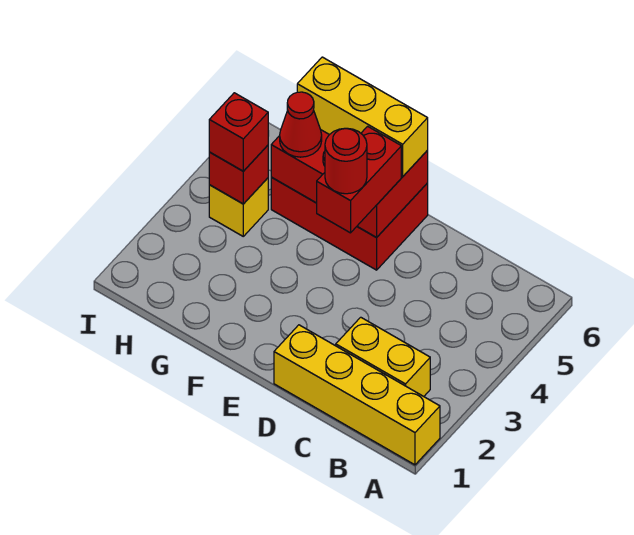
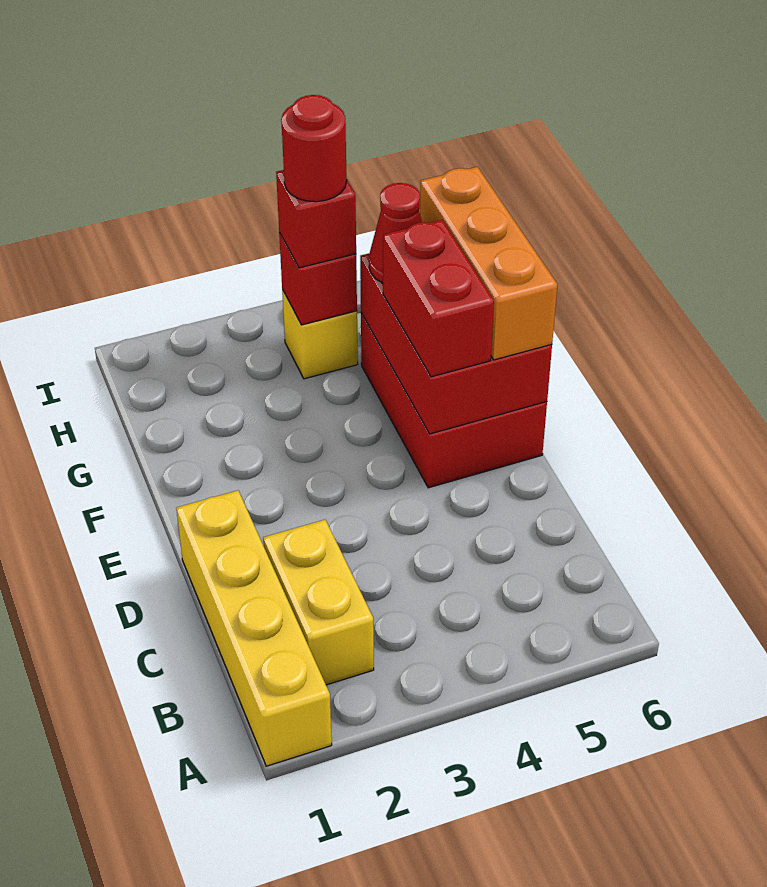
red 1x2 brick [317,126,401,233] -> red 1x2 brick turned to [383,220,494,377]
red 1x1 round brick [325,128,367,194] -> red 1x1 round brick moved to [281,95,347,202]
yellow 1x3 brick [297,57,428,176] -> orange 1x3 brick [420,167,558,360]

